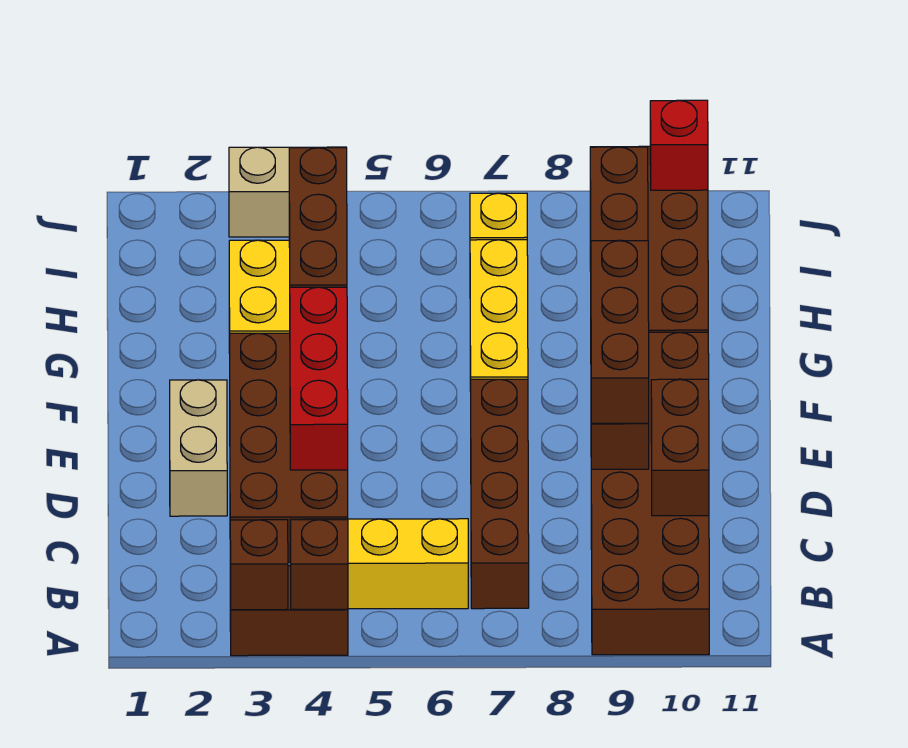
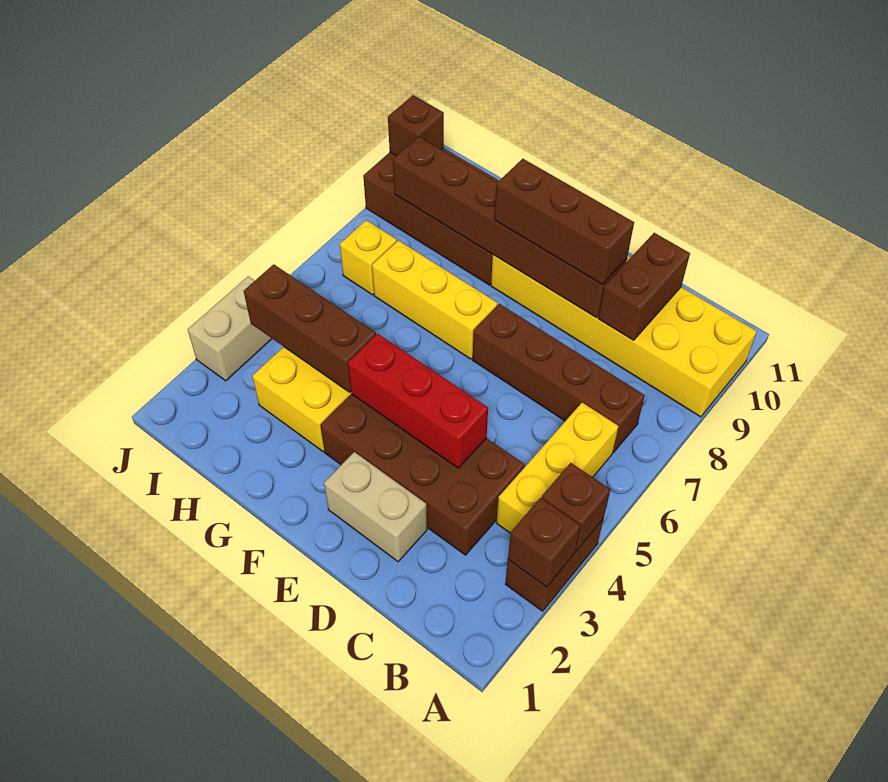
brown 2x6 brick [591,332,709,655] -> yellow 2x6 brick [491,255,757,417]
brown 1x2 brick [651,379,709,516] -> brown 1x2 brick turned to [598,233,690,340]
red 1x1 brick [650,100,708,190] -> brown 1x1 brick [388,95,444,156]

